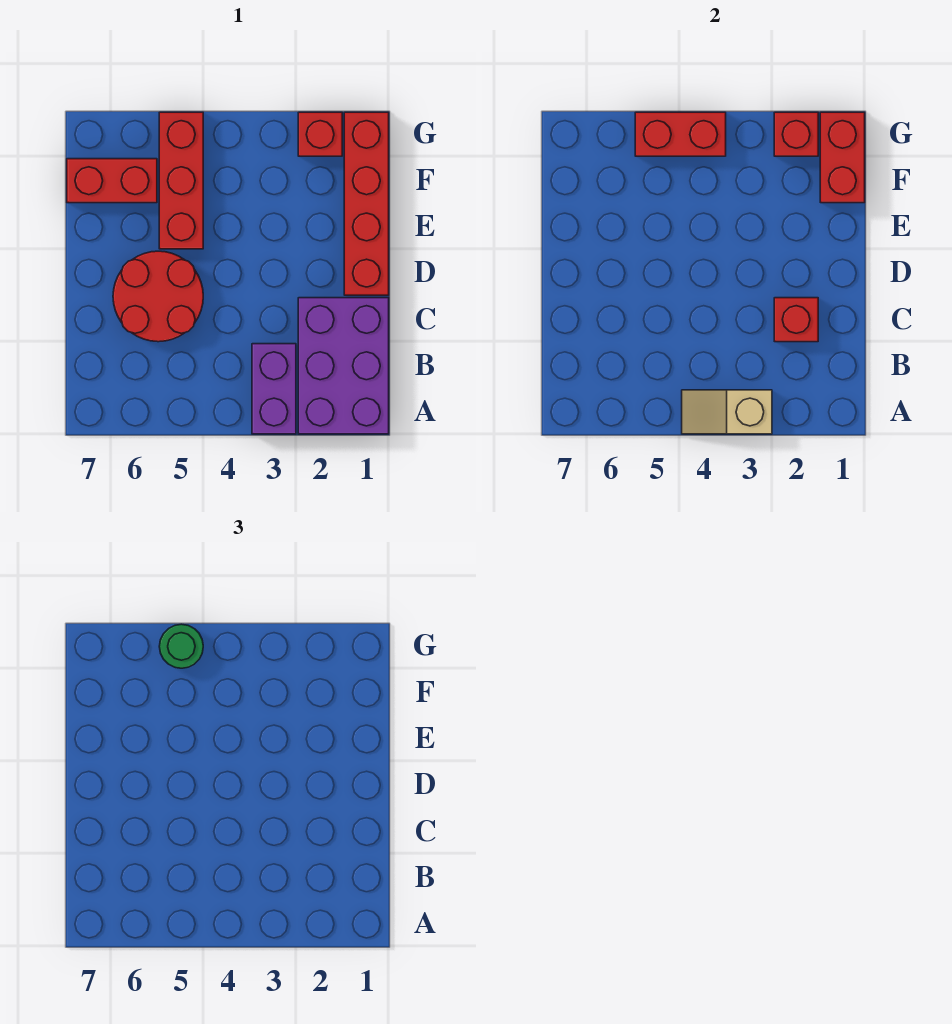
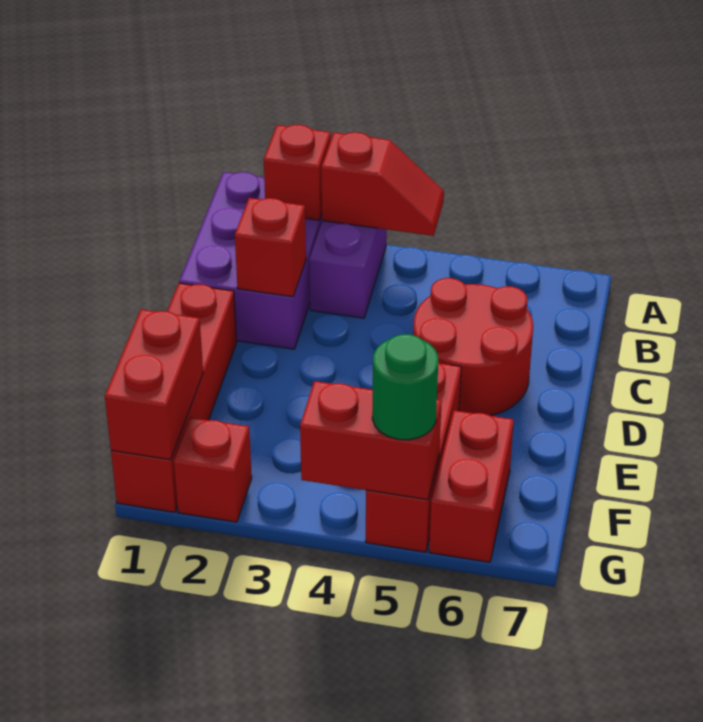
tan 1x2 slope [682,390,772,434] -> red 1x2 slope [322,132,444,236]
red 1x2 brick [67,159,157,203] -> red 1x2 brick turned to [429,410,514,562]
red 1x1 brick [774,112,818,156] -> red 1x1 brick moved to [264,125,331,220]

